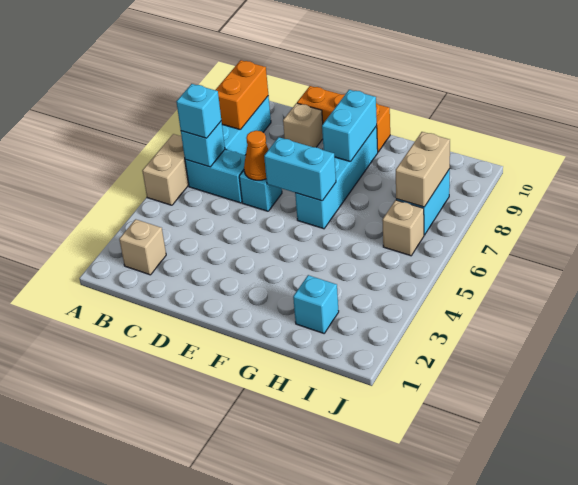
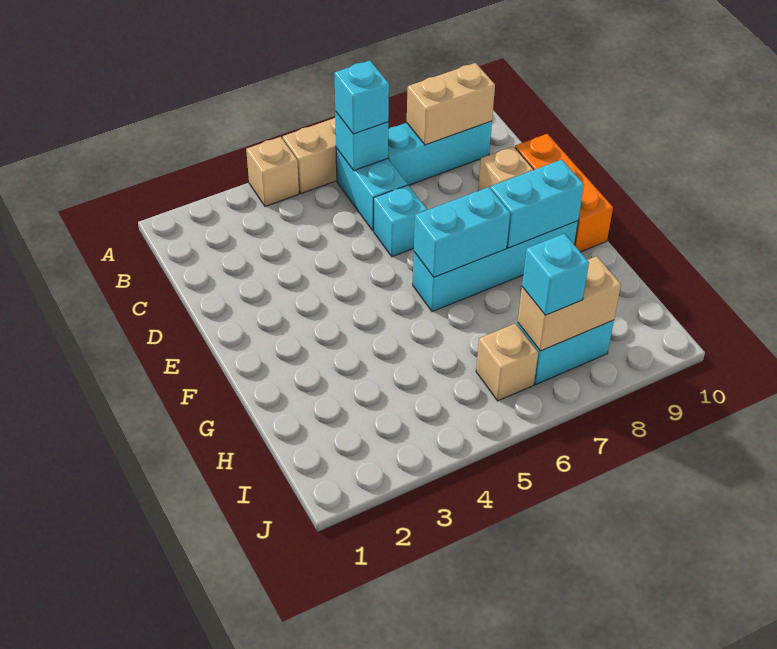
tan 1x1 brick [119,219,166,275] -> tan 1x1 brick moved to [246,137,299,207]
orange 1x2 brick [216,60,268,130] -> tan 1x2 brick [407,63,495,145]
orange 1x1 cone [244,131,269,180] -> none
cyan 1x2 brick [264,137,336,201] -> cyan 1x2 brick turned to [414,187,510,277]
cyan 1x1 brick [293,275,339,333] -> cyan 1x1 brick moved to [522,233,589,315]

